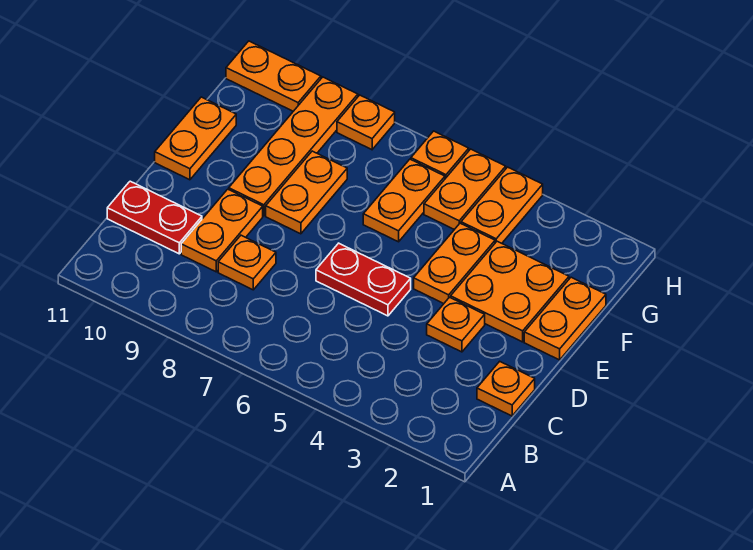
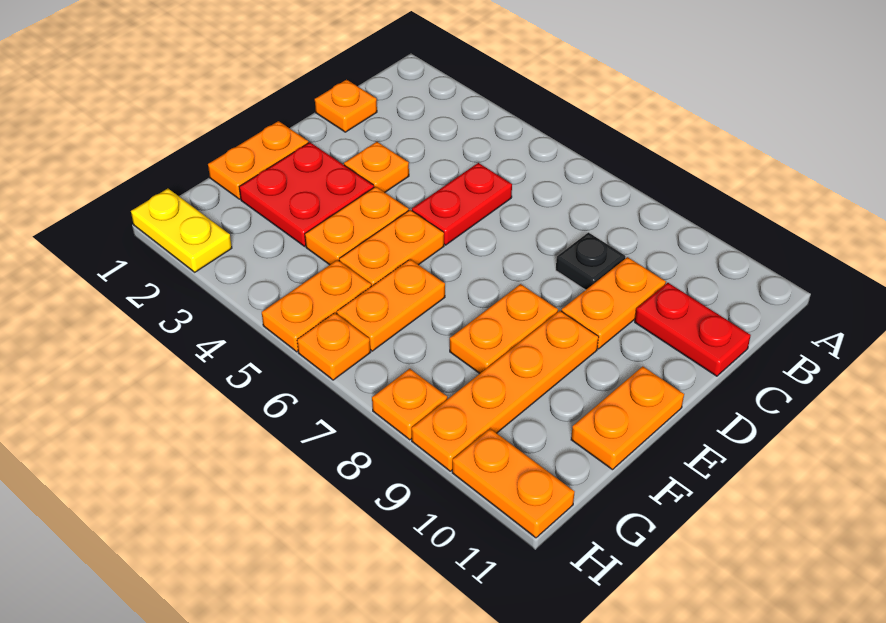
orange 1x1 plate [218,235,276,290] -> black 1x1 plate [556,232,625,290]
red 1x2 plate [316,243,411,316] -> red 1x2 plate turned to [412,163,512,245]
orange 2x2 plate [451,241,569,342] -> red 2x2 plate [239,142,374,246]
orange 1x2 plate [461,167,543,243] -> orange 1x2 plate moved to [339,210,444,286]
none -> yellow 1x2 plate [131,189,232,272]

